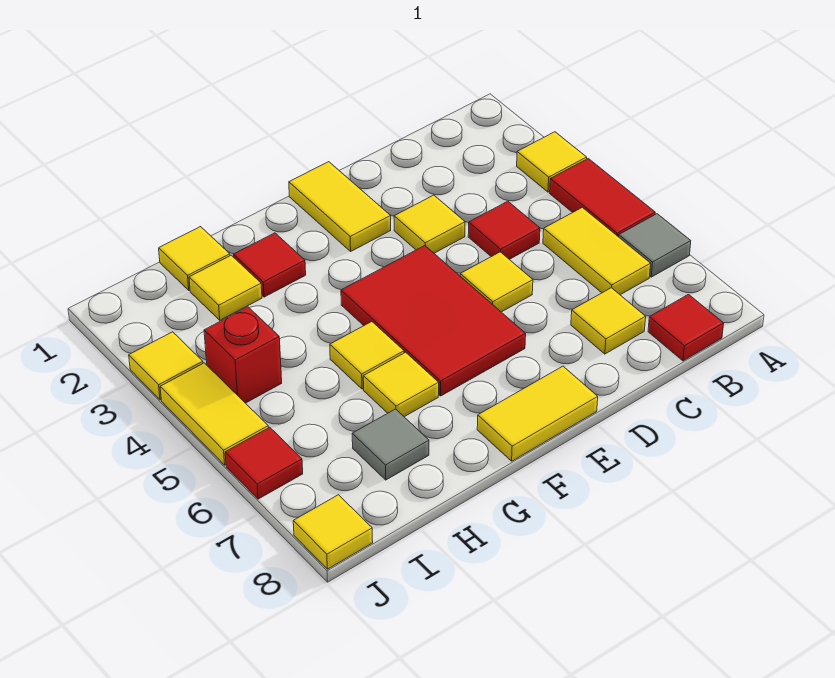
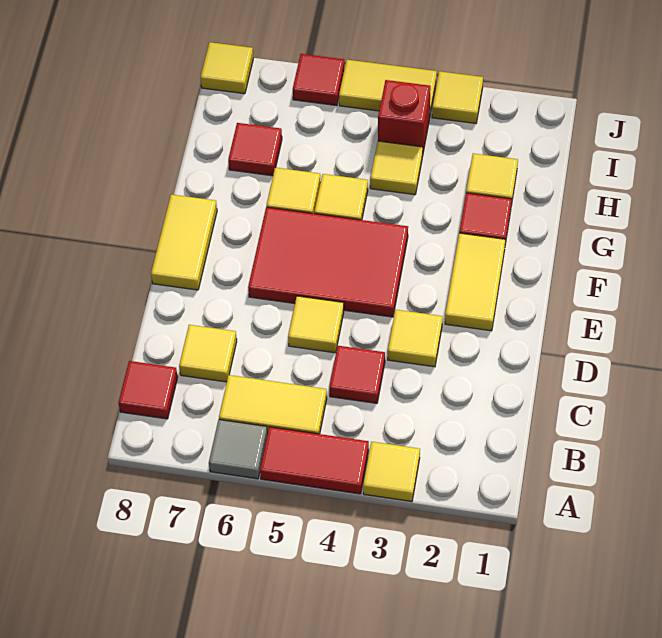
yellow 1x2 tile [289,162,391,251] -> yellow 1x2 tile turned to [445,233,506,331]
yellow 1x1 tile [159,227,230,290] -> yellow 1x1 tile moved to [370,141,423,195]
grey 1x1 tile [352,409,429,480] -> red 1x1 tile [228,123,282,176]

